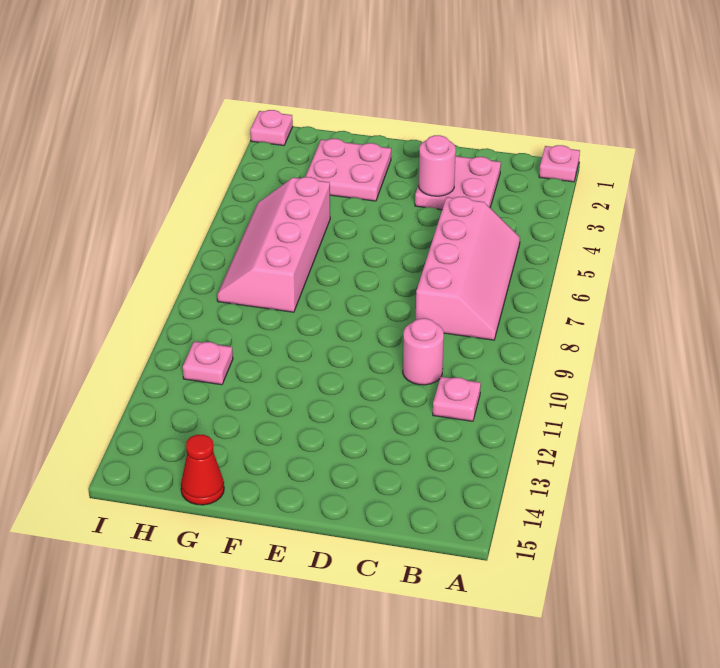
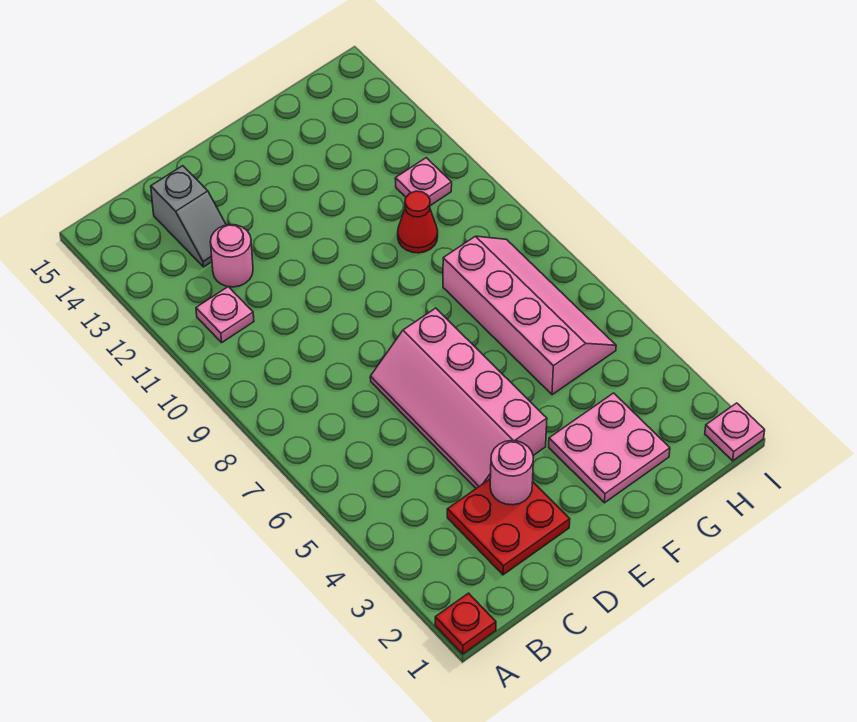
pink 1x1 plate [539,145,580,182] -> red 1x1 plate [435,593,496,654]
pink 2x4 slope [416,197,520,340] -> pink 2x4 slope moved to [370,308,547,488]
pink 2x2 plate [415,156,501,210] -> red 2x2 plate [447,479,570,575]
pink 1x1 round brick [403,318,444,385] -> pink 1x1 round brick moved to [210,225,253,287]
none -> grey 1x2 slope [151,166,226,267]
red 1x1 cone [181,435,224,505] -> red 1x1 cone moved to [398,191,438,253]

